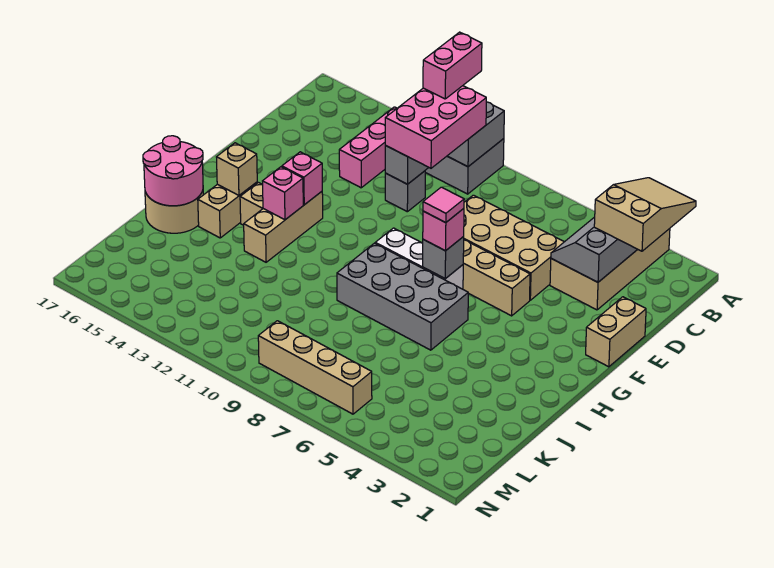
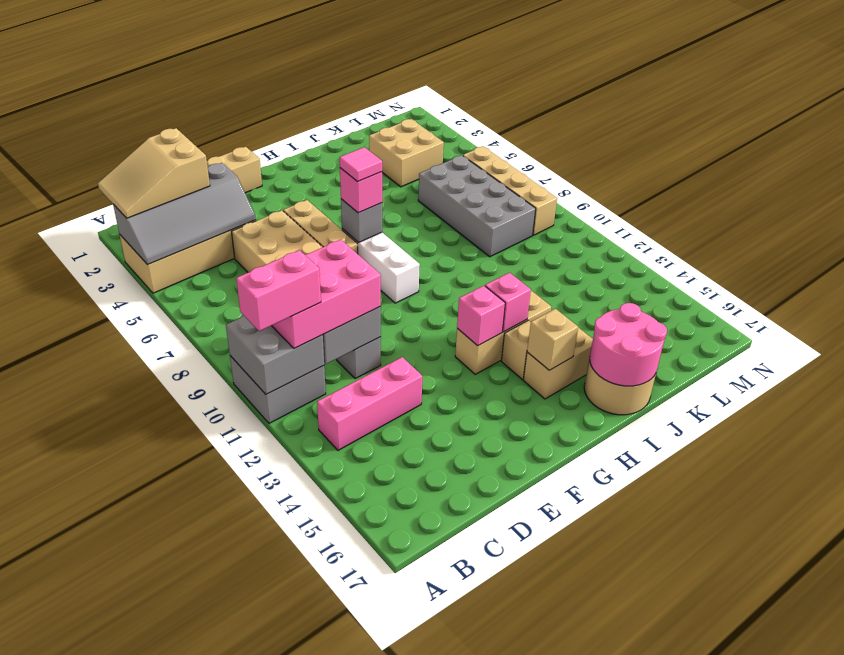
grey 2x4 brick [337,243,468,350] -> grey 2x4 brick moved to [418,155,536,257]
none -> tan 2x2 brick [369,119,444,187]

